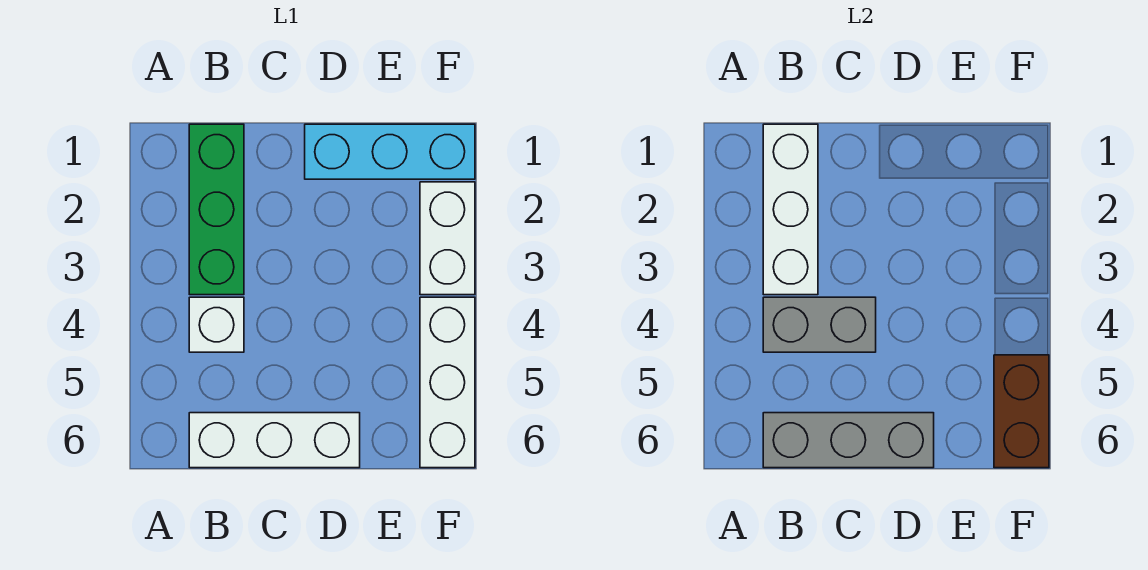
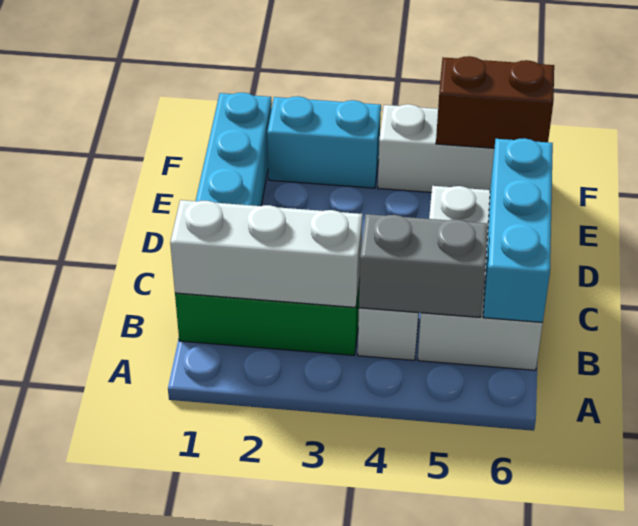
grey 1x2 brick [763,297,876,352] -> grey 1x2 brick turned to [359,214,488,317]
white 1x3 brick [189,413,360,468] -> white 2x3 brick [418,186,543,370]
grey 1x3 brick [763,413,934,468] -> cyan 1x3 brick [483,138,553,322]
white 1x2 brick [420,182,475,295] -> cyan 1x2 brick [267,96,381,188]

